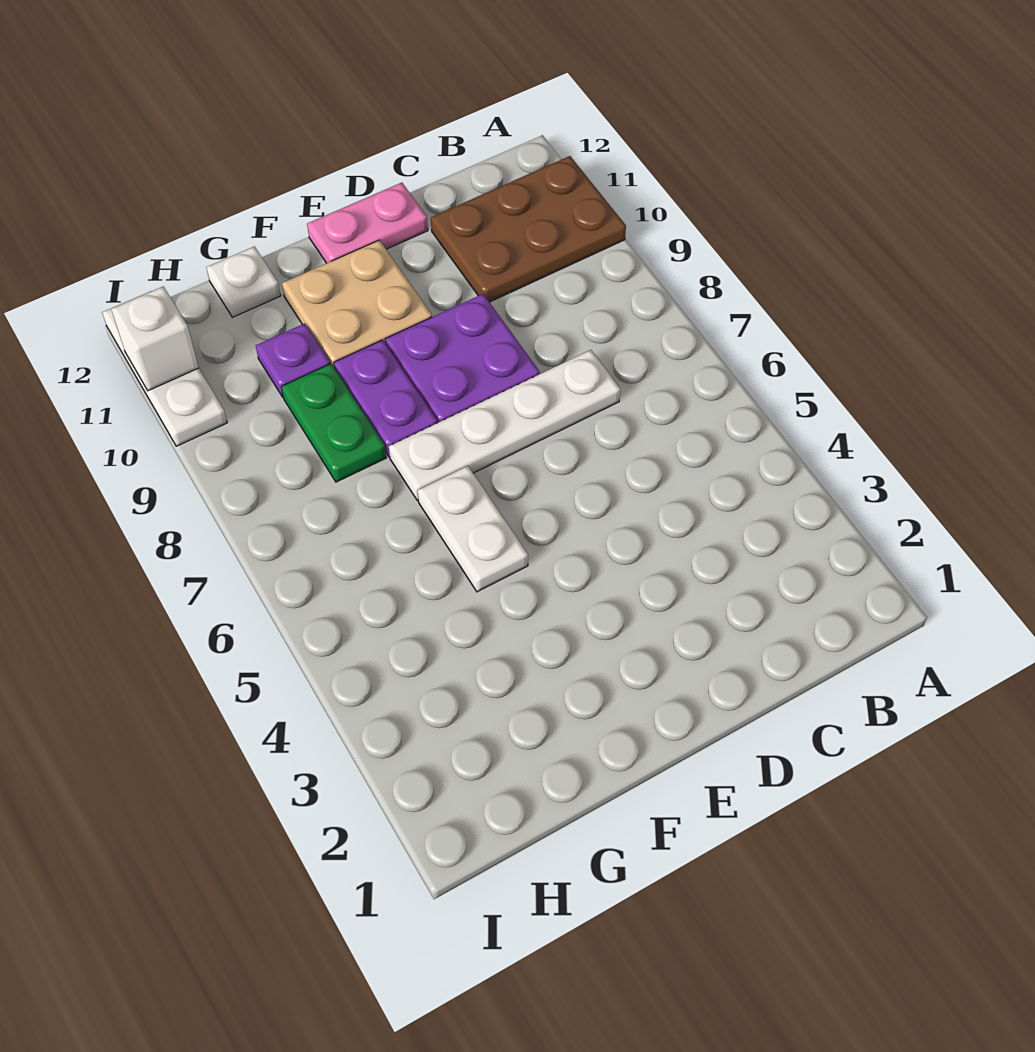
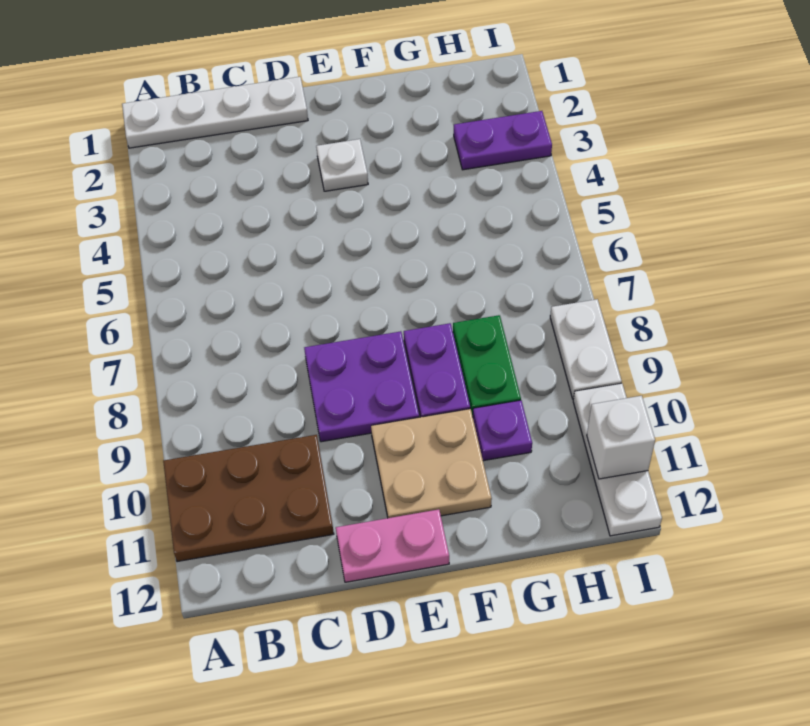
white 1x4 plate [389,350,620,500] -> white 1x4 plate moved to [122,77,308,148]
white 1x2 plate [418,466,528,592] -> white 1x2 plate moved to [550,299,622,399]
white 1x1 plate [206,246,281,317] -> white 1x1 plate moved to [316,139,368,191]
none -> purple 1x2 plate [454,111,552,170]

